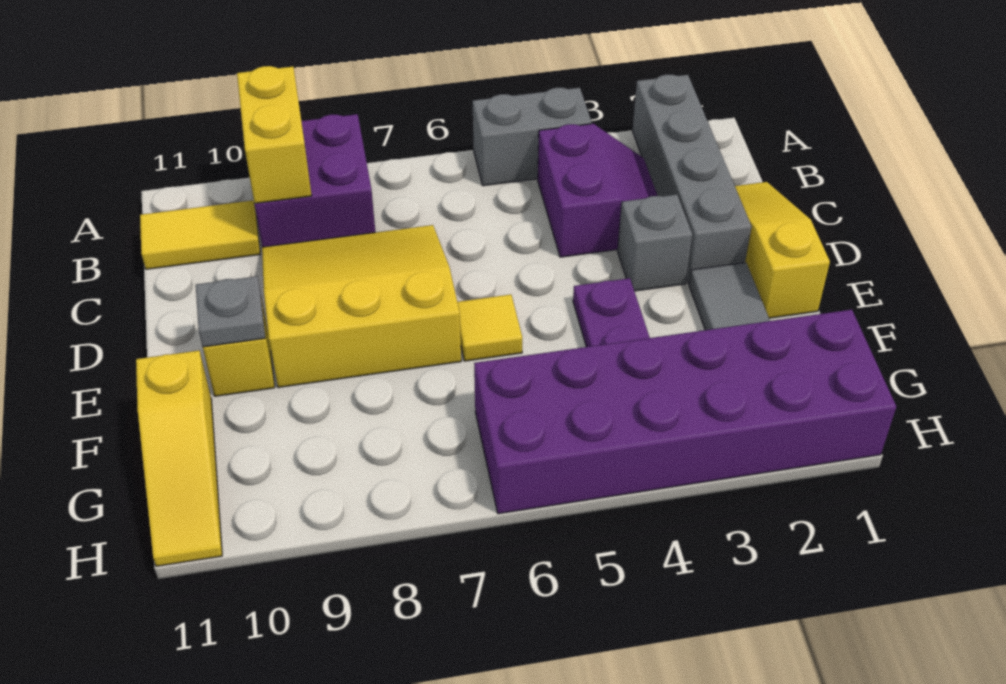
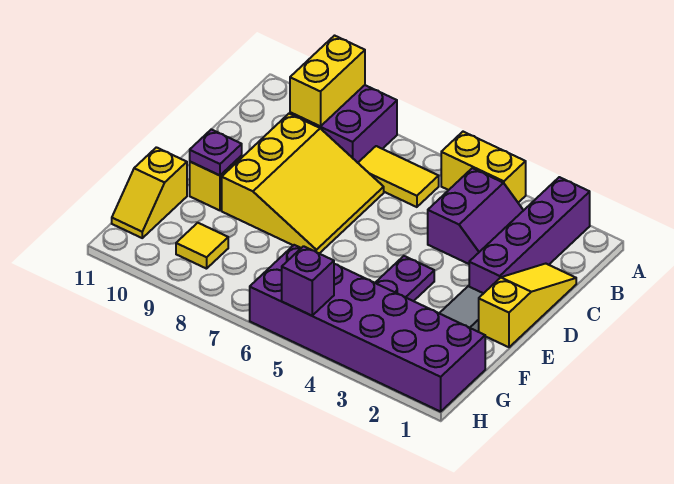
grey 1x4 brick [632,75,752,284] -> purple 1x4 brick [469,177,590,293]
grey 1x2 brick [473,88,592,186] -> yellow 1x2 brick [441,132,526,203]
yellow 1x2 tile [140,200,260,269] -> yellow 1x2 tile moved to [358,146,439,207]
yellow 3x3 slope [262,225,461,387] -> yellow 3x3 slope turned to [222,114,384,253]
grey 1x1 brick [618,194,692,291] -> none
yellow 1x1 tile [457,294,522,361] -> yellow 1x1 tile moved to [176,223,228,269]
grey 1x1 plate [196,276,265,347] -> purple 1x1 plate [190,129,242,175]
yellow 1x3 slope [136,351,222,566] -> yellow 1x2 slope [112,147,187,238]
none -> purple 1x1 brick [282,246,334,316]

